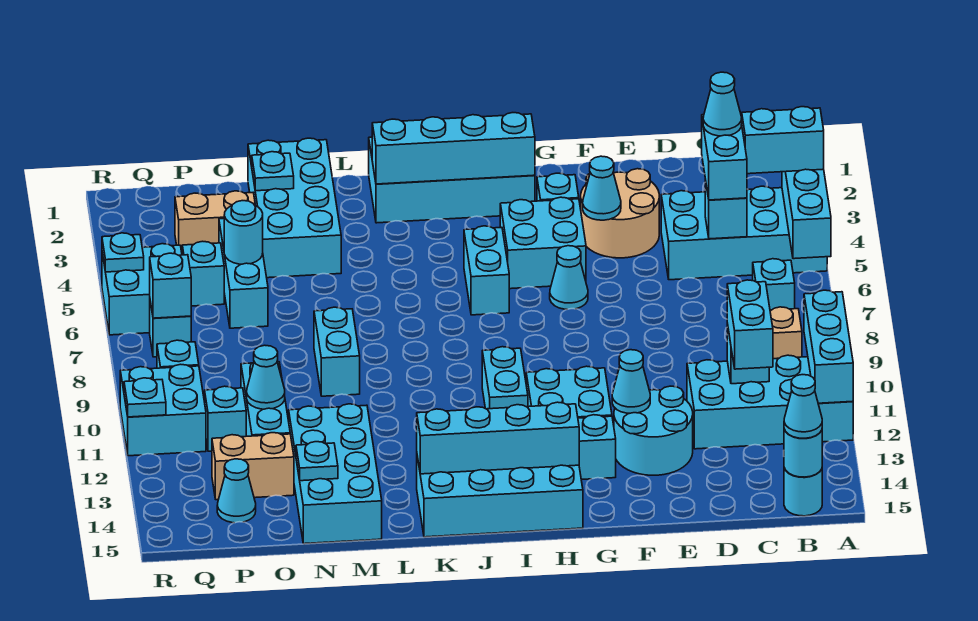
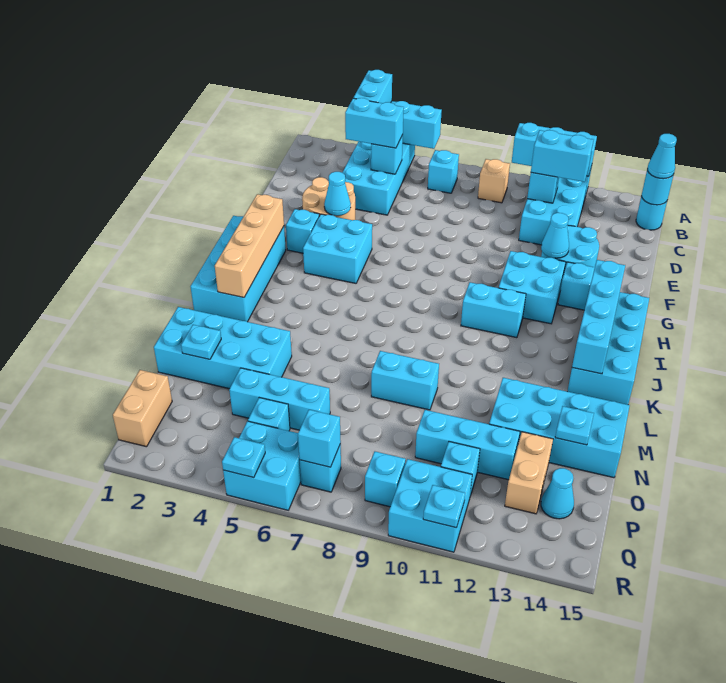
cyan 1x1 cone [703,72,742,136] -> none
cyan 1x1 cone [550,246,588,309] -> none
cyan 1x4 brick [372,113,535,184] -> tan 1x4 brick [215,194,284,297]
cyan 1x2 brick [464,226,509,315] -> none
tan 1x2 brick [175,191,255,252] -> tan 1x2 brick moved to [113,370,172,447]
cyan 1x1 round brick [224,201,263,264] -> none
cyan 1x1 cone [247,345,285,409] -> none

